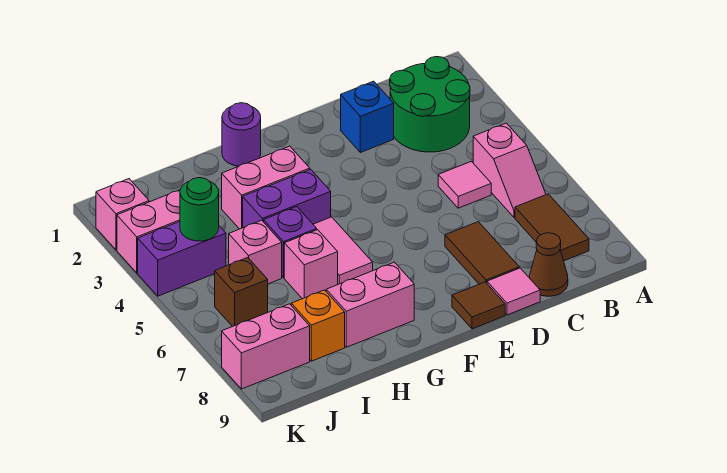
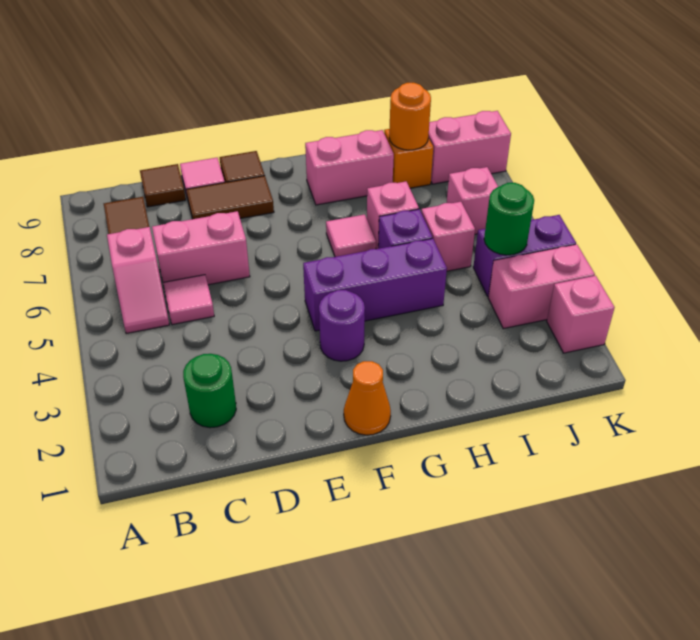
green 2x2 round brick [390,57,470,152] -> green 1x1 round brick [183,354,236,428]
pink 1x2 slope [473,123,546,218] -> pink 1x2 slope turned to [107,227,169,334]
brown 1x1 cone [529,233,568,296] -> brown 1x1 tile [140,164,186,207]
blue 1x1 brick [340,81,394,153] -> none
brown 1x2 tile [445,222,519,284] -> brown 1x2 tile turned to [186,176,274,219]
none -> orange 1x1 cone [344,361,391,435]
purple 1x1 round brick [222,103,261,166] -> purple 1x1 round brick moved to [319,290,365,361]
pink 1x2 brick [222,146,310,229] -> pink 1x2 brick moved to [152,211,250,285]
purple 1x2 brick [243,169,331,228] -> purple 1x3 brick [303,239,447,331]
pink 1x2 tile [313,217,373,284] -> pink 1x1 tile [326,214,376,257]
none -> orange 1x1 round brick [389,83,431,150]
brown 1x1 brick [215,258,268,327] -> pink 1x1 brick [447,167,498,234]

